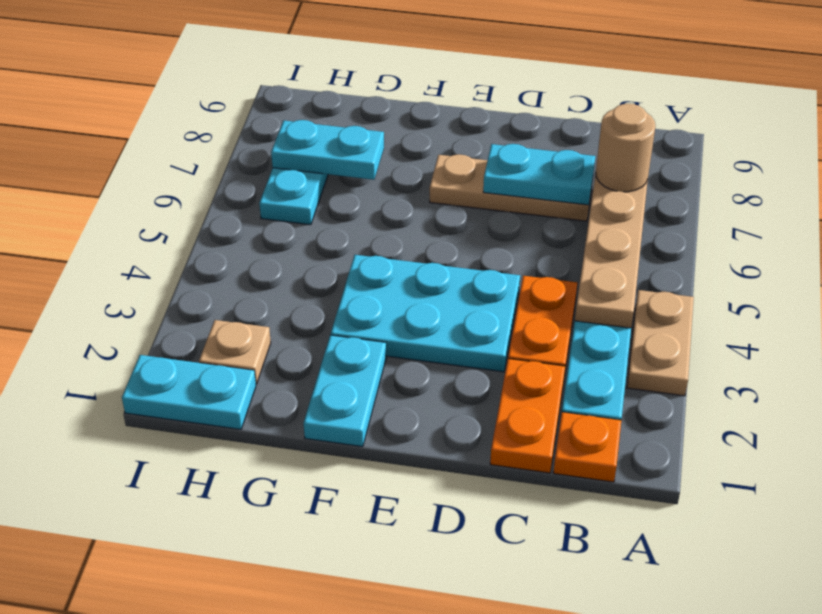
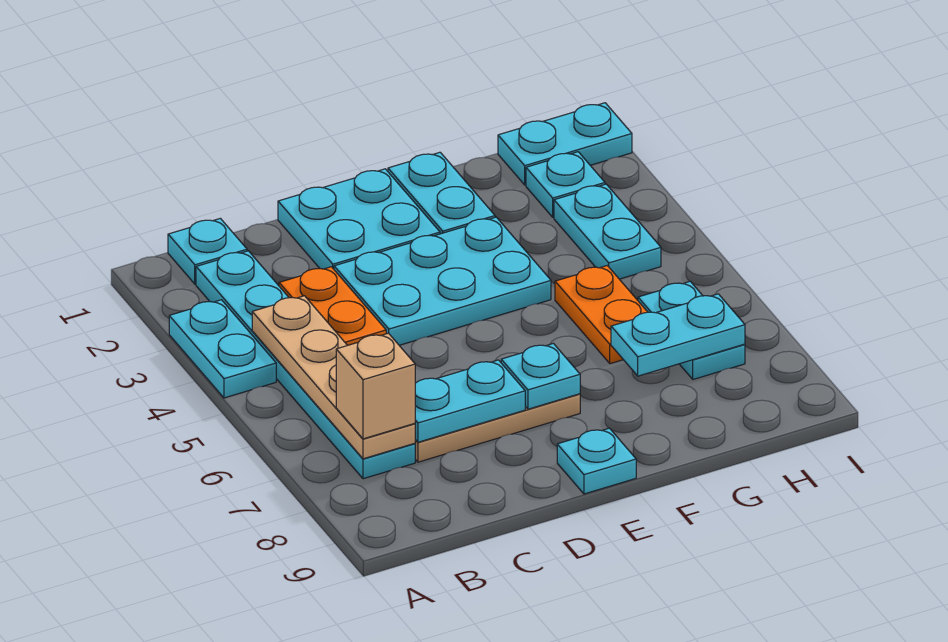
tan 1x2 plate [627,290,694,396] -> cyan 1x2 plate [169,300,276,398]
orange 1x1 plate [553,412,621,482] -> cyan 1x1 plate [168,218,247,284]
tan 1x1 round brick [596,104,655,192] -> tan 1x1 brick [336,333,415,439]
orange 1x2 plate [490,359,565,473] -> orange 1x2 plate moved to [555,266,647,364]
none -> cyan 2x2 plate [278,169,440,269]
none -> cyan 1x1 plate [501,343,580,409]
none -> cyan 1x1 plate [557,428,636,494]
tan 1x1 plate [199,320,271,384] -> cyan 1x1 plate [526,152,605,217]
none -> cyan 1x2 plate [554,184,661,279]

